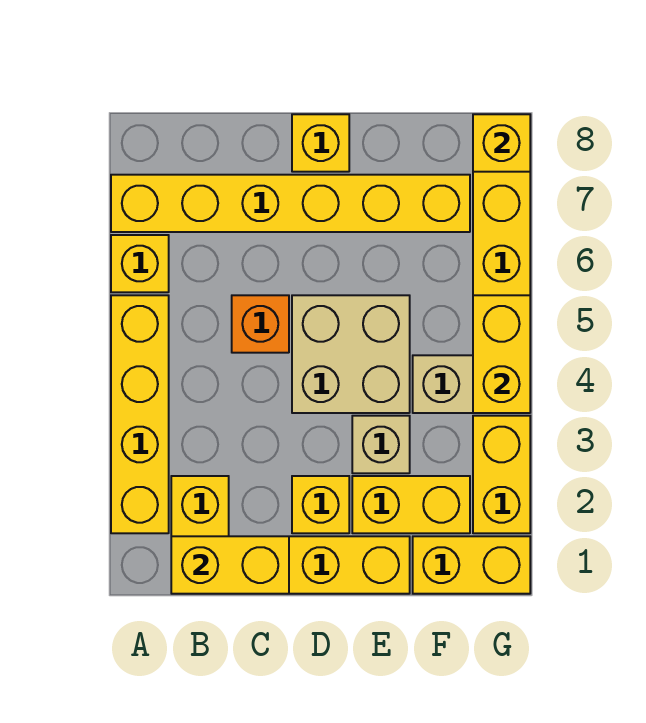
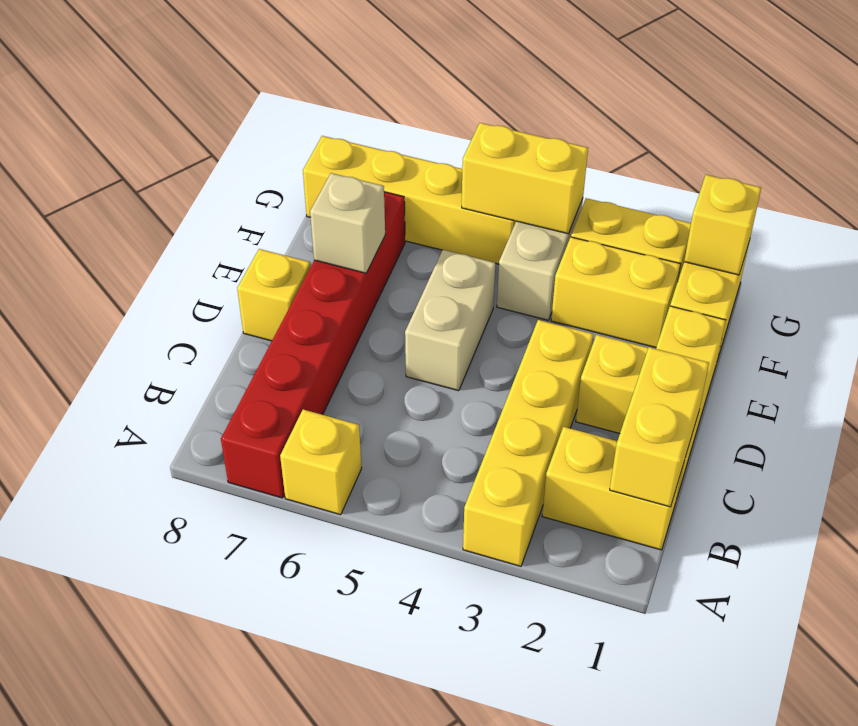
yellow 1x4 brick [111,295,169,533] -> yellow 1x4 brick turned to [463,320,593,566]
yellow 1x6 brick [111,175,470,232] -> red 1x6 brick [221,192,405,498]
orange 1x1 brick [232,295,289,353] -> none
tan 2x2 brick [292,295,410,413] -> tan 1x2 brick [405,250,495,391]
yellow 1x2 brick [352,476,470,533] -> yellow 1x2 brick turned to [551,237,681,348]
tan 1x1 brick [352,416,410,473] -> tan 1x1 brick moved to [310,173,385,273]
yellow 1x1 brick [473,114,530,172] -> yellow 1x1 brick moved to [684,175,761,275]

